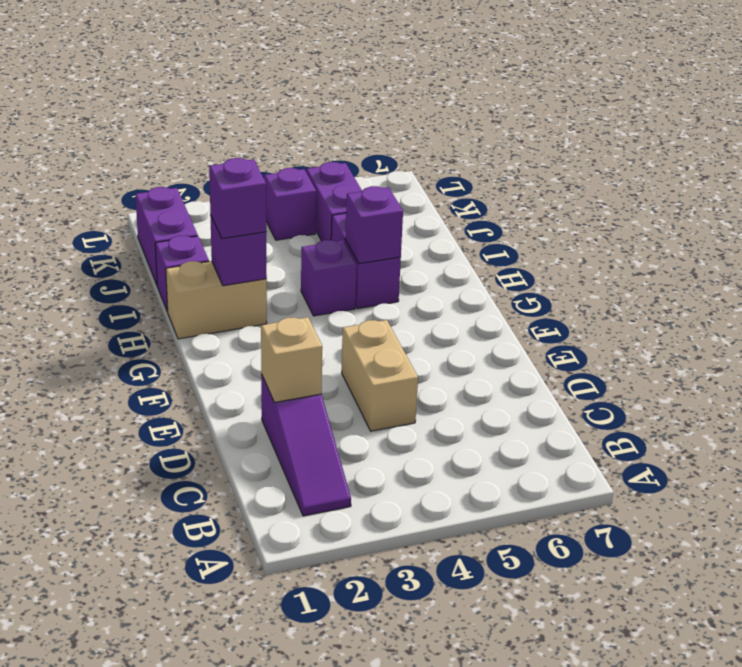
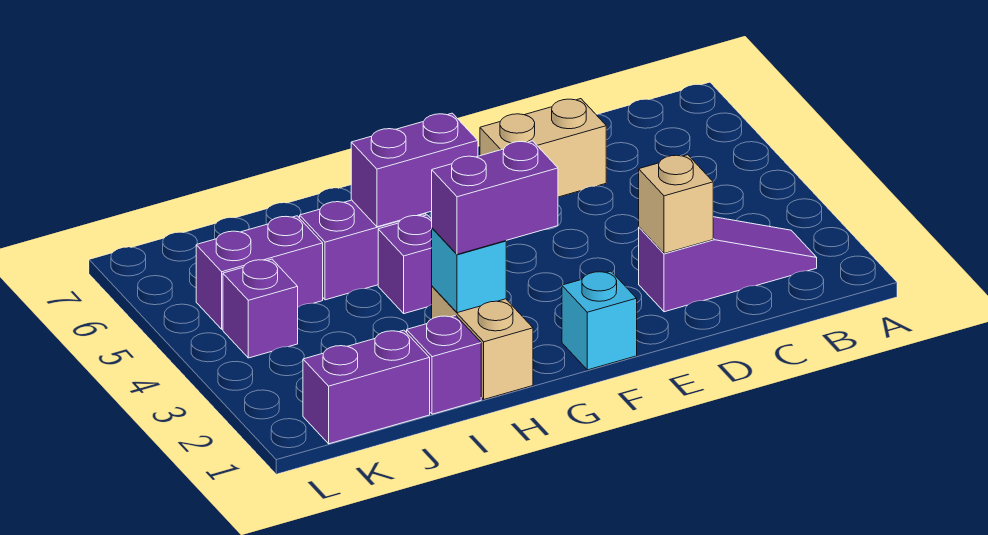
tan 1x2 brick [342,320,418,431] -> tan 1x2 brick moved to [480,99,606,197]
none -> cyan 1x1 brick [562,271,637,370]
purple 1x1 brick [210,215,267,286] -> cyan 1x1 brick [432,228,506,313]
purple 1x1 brick [209,158,266,239] -> purple 1x2 brick [432,141,558,254]
purple 1x1 brick [345,186,403,264] -> purple 1x2 brick [351,113,478,227]

